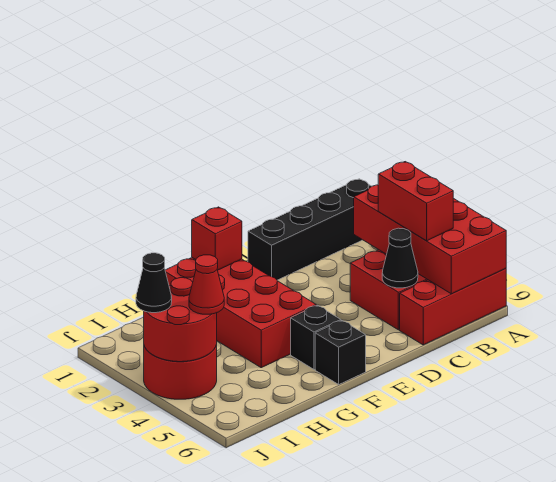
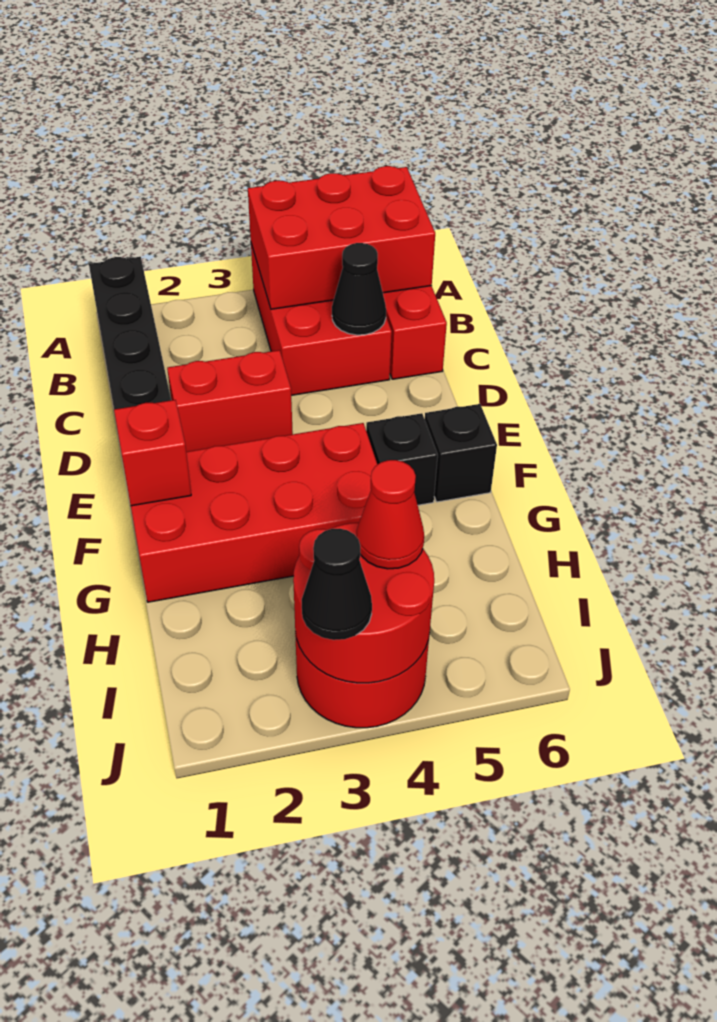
red 2x4 brick [354,185,506,294] -> red 2x3 brick [248,166,435,309]
red 1x2 brick [378,162,453,241] -> red 1x2 brick moved to [167,350,293,452]

